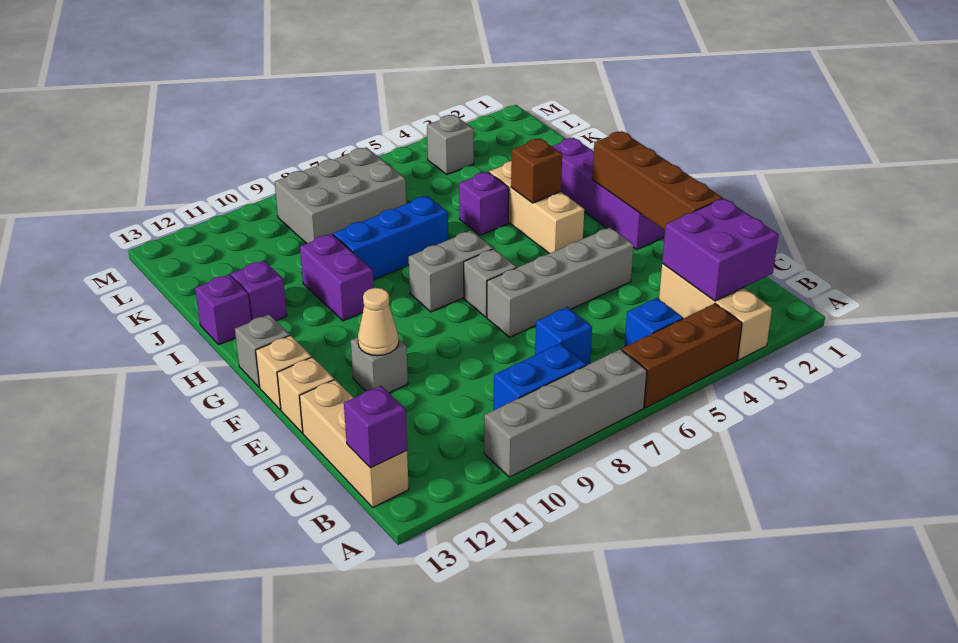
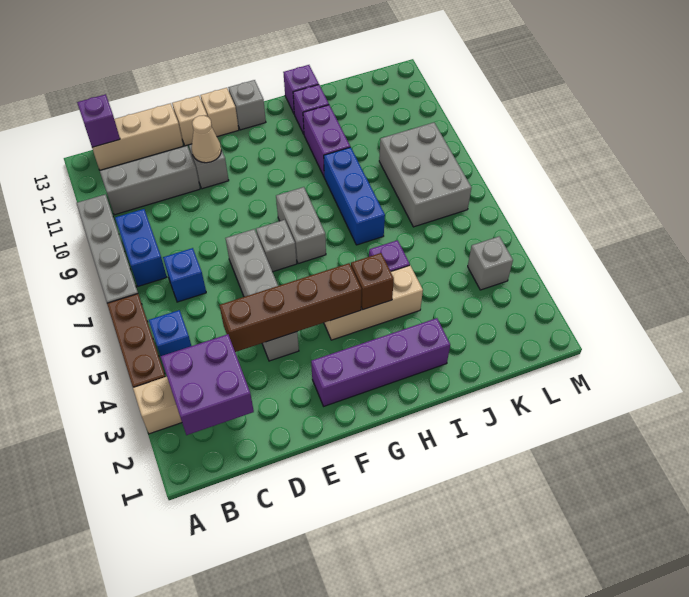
none -> grey 1x3 brick [100,146,200,215]
brown 1x4 brick [592,131,722,230] -> brown 1x4 brick moved to [219,263,361,352]
purple 1x2 brick [300,234,374,321] -> purple 1x2 brick turned to [303,105,350,176]

